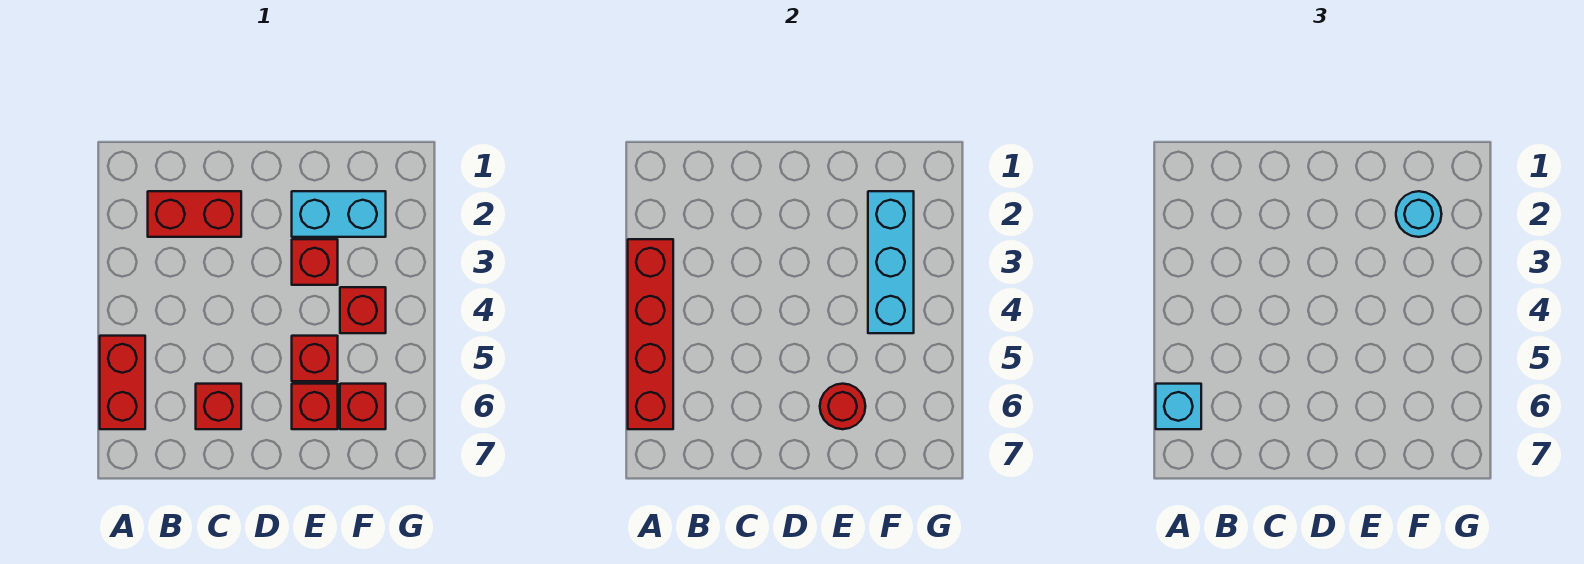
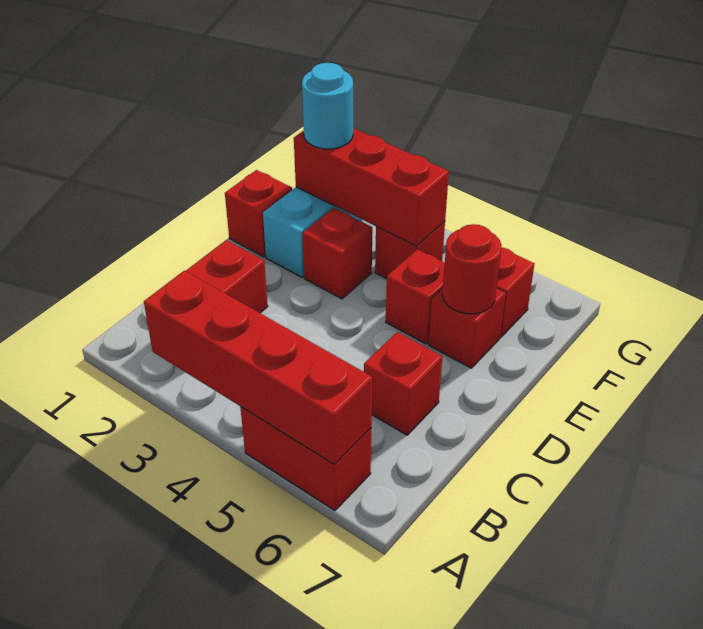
cyan 1x1 brick [1156,384,1201,429] -> none
none -> red 1x1 brick [225,170,293,257]
cyan 1x3 brick [868,191,914,333] -> red 1x3 brick [294,128,449,246]

